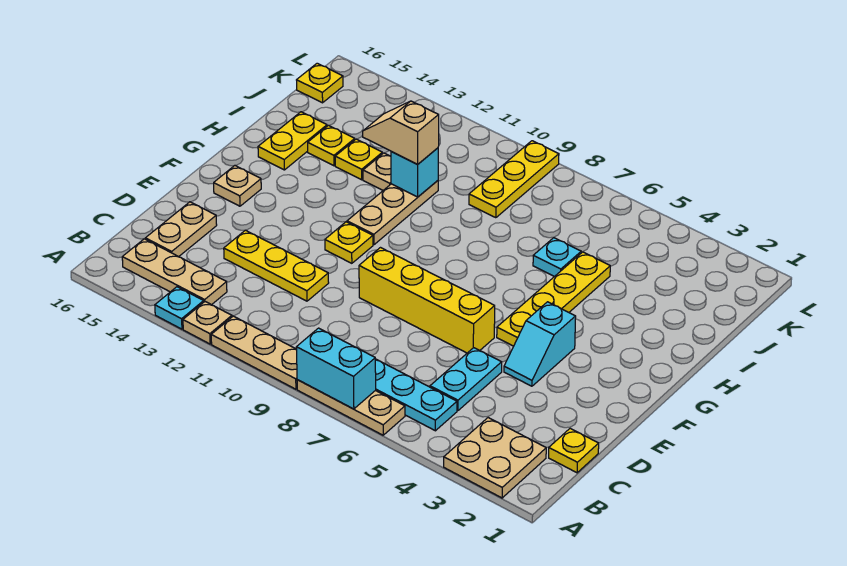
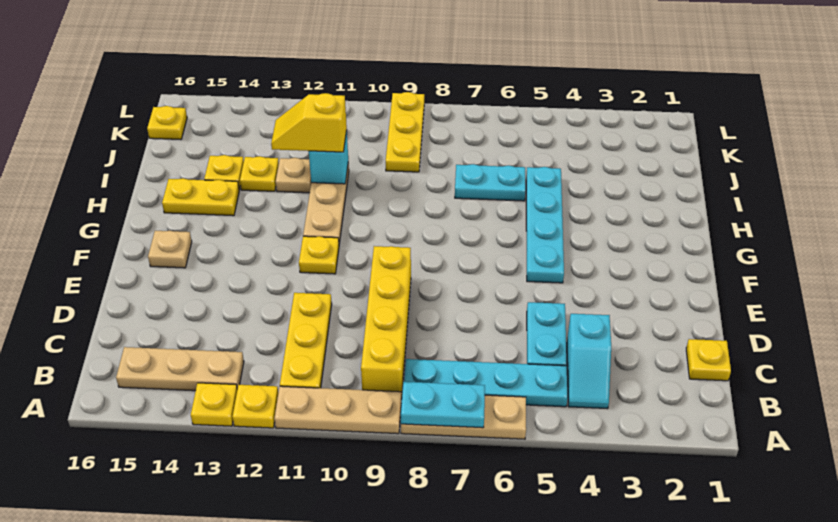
tan 2x2 plate [444,418,546,498] -> none
cyan 1x2 brick [296,328,376,409] -> cyan 1x2 plate [401,382,485,428]
tan 1x1 plate [183,302,232,344] -> yellow 1x1 plate [232,385,278,428]
cyan 1x1 plate [155,287,204,329] -> yellow 1x1 plate [191,383,237,426]
tan 1x2 plate [145,202,217,257] -> none
yellow 1x3 plate [224,230,329,301] -> yellow 1x3 plate turned to [280,293,332,388]
cyan 1x2 slope [504,302,576,386] -> cyan 1x2 slope moved to [567,314,611,409]
yellow 1x4 brick [359,248,495,353] -> yellow 1x4 brick turned to [361,246,411,399]
yellow 1x4 plate [497,252,610,346] -> cyan 1x4 plate [526,167,564,283]
yellow 1x2 plate [258,112,327,170] -> yellow 1x2 plate turned to [162,178,239,216]
cyan 1x1 plate [533,238,581,277] -> cyan 1x2 plate [455,164,526,201]
tan 1x2 slope [363,101,439,164] -> yellow 1x2 slope [271,93,347,152]

